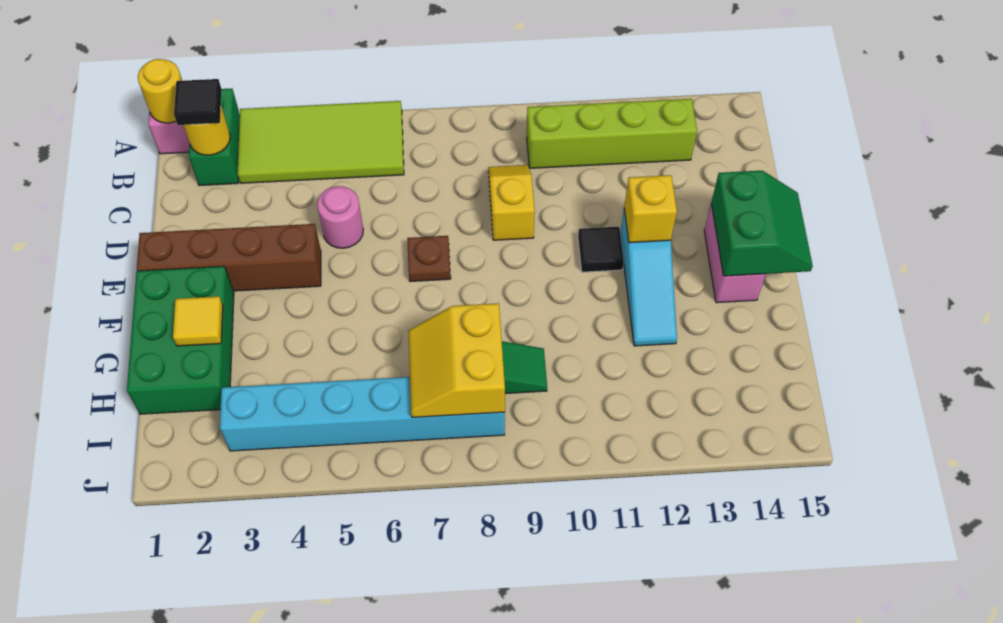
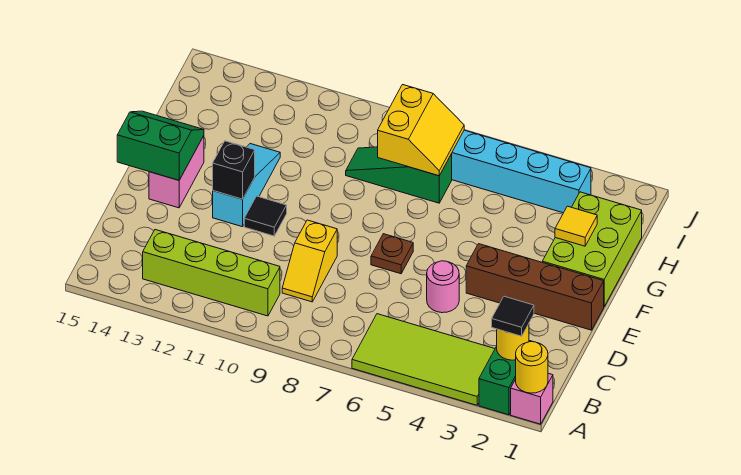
yellow 1x1 brick [624,175,677,243] -> black 1x1 brick [213,141,255,199]
green 2x2 slope [711,171,813,276] -> green 2x2 slope turned to [117,111,204,180]
green 2x3 brick [127,266,234,414] -> lime 2x3 brick [542,192,642,306]

